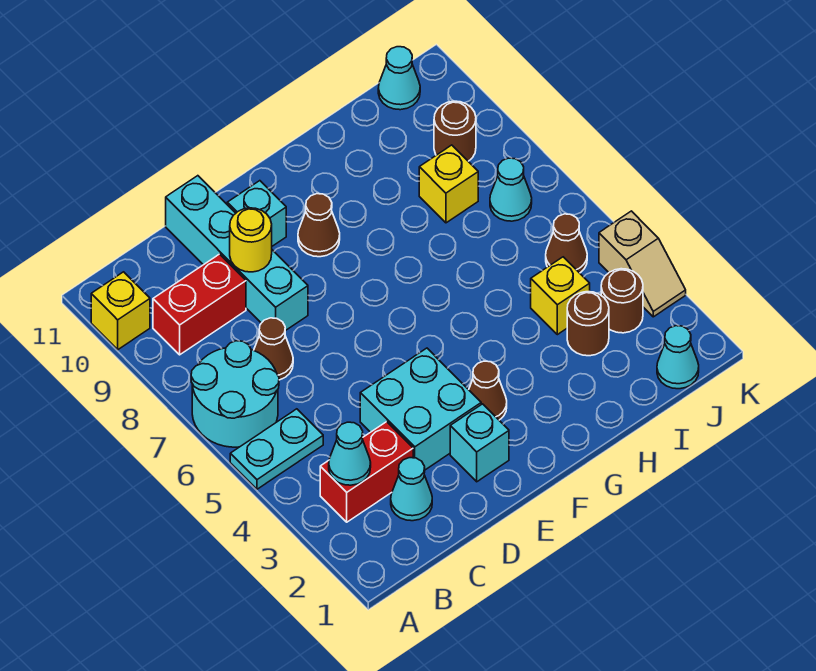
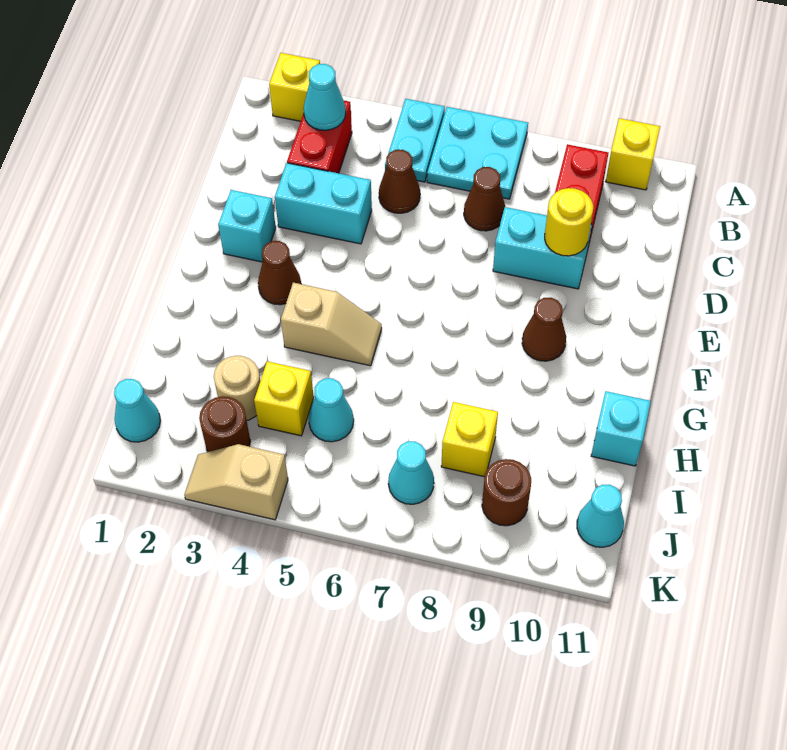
none -> yellow 1x1 brick [269,53,320,121]
cyan 2x2 round brick [191,341,279,447] -> cyan 2x2 plate [427,107,528,199]
cyan 1x1 cone [391,458,432,521] -> cyan 1x1 cone moved to [309,378,354,442]
cyan 2x2 brick [360,348,481,470] -> cyan 1x2 brick [275,163,372,244]
cyan 1x4 brick [166,176,308,331] -> cyan 1x2 brick [493,207,592,289]
cyan 1x1 brick [227,181,286,246] -> cyan 1x1 brick moved to [591,391,651,466]
none -> tan 1x2 slope [281,283,382,366]
brown 1x1 round brick [567,292,609,356] -> tan 1x1 round brick [214,356,260,420]
brown 1x1 cone [546,214,587,273] -> brown 1x1 cone moved to [379,150,420,213]

